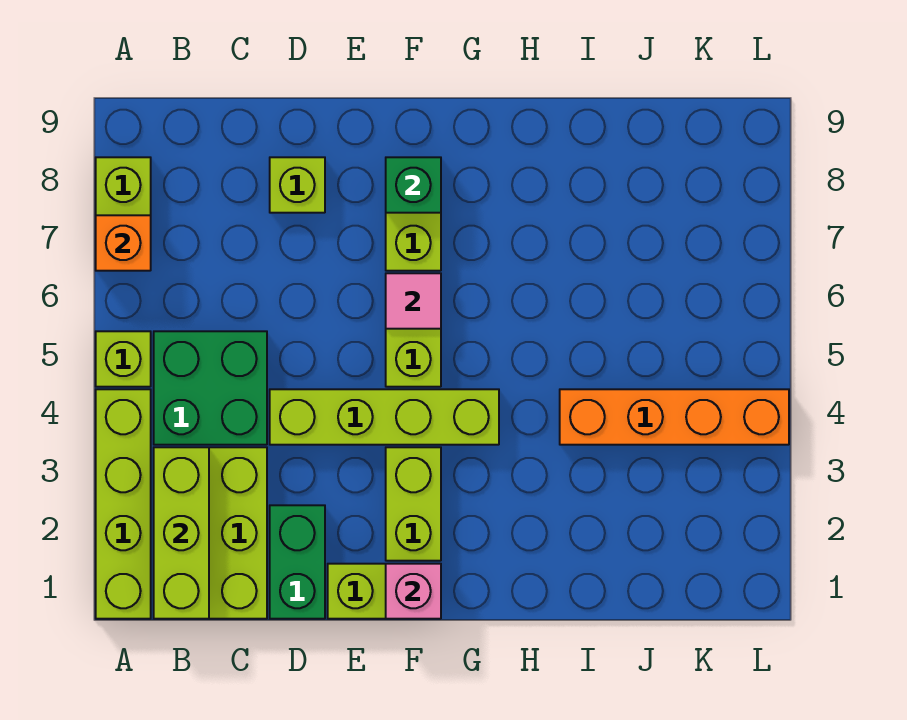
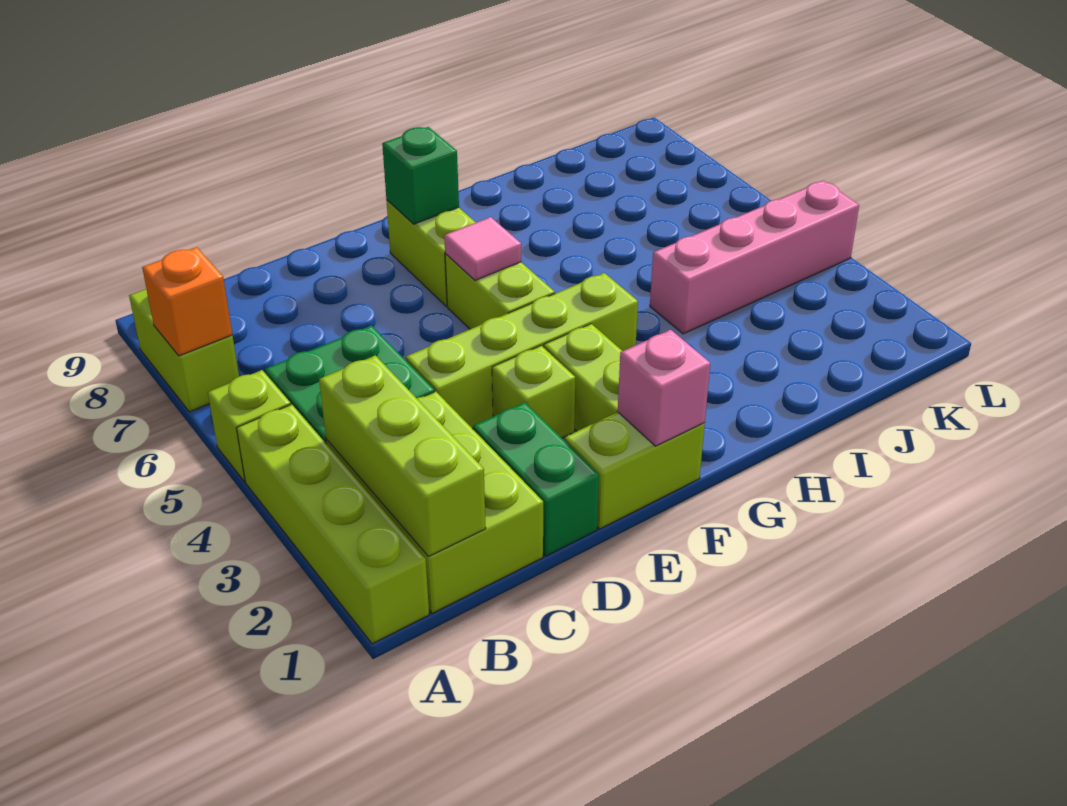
lime 1x1 brick [270,157,325,213] -> lime 1x1 brick moved to [492,346,575,438]
orange 1x4 brick [560,389,789,445] -> pink 1x4 brick [650,181,859,334]

